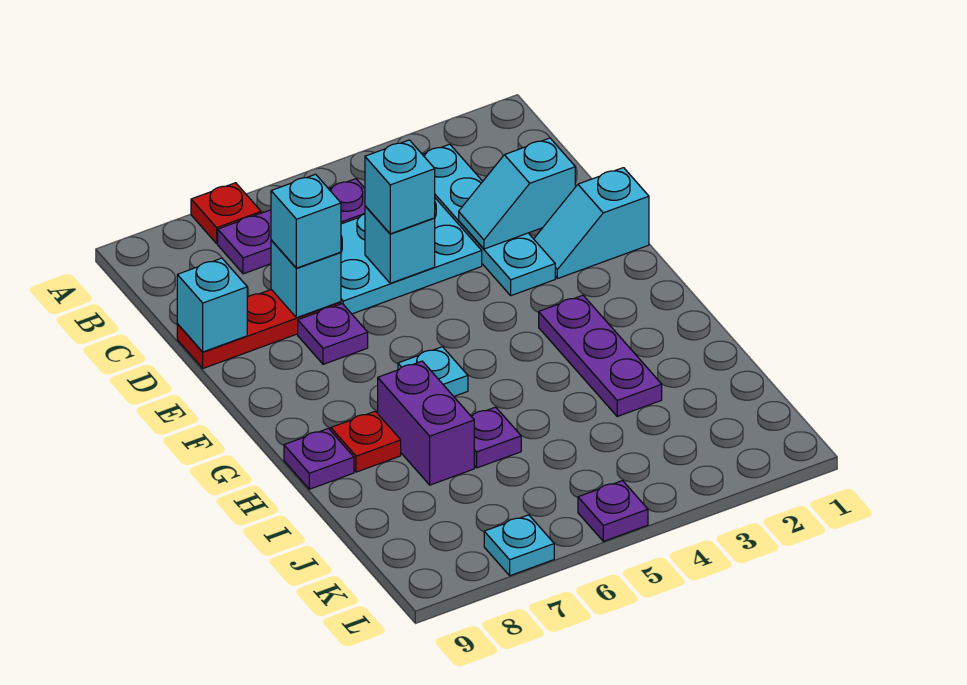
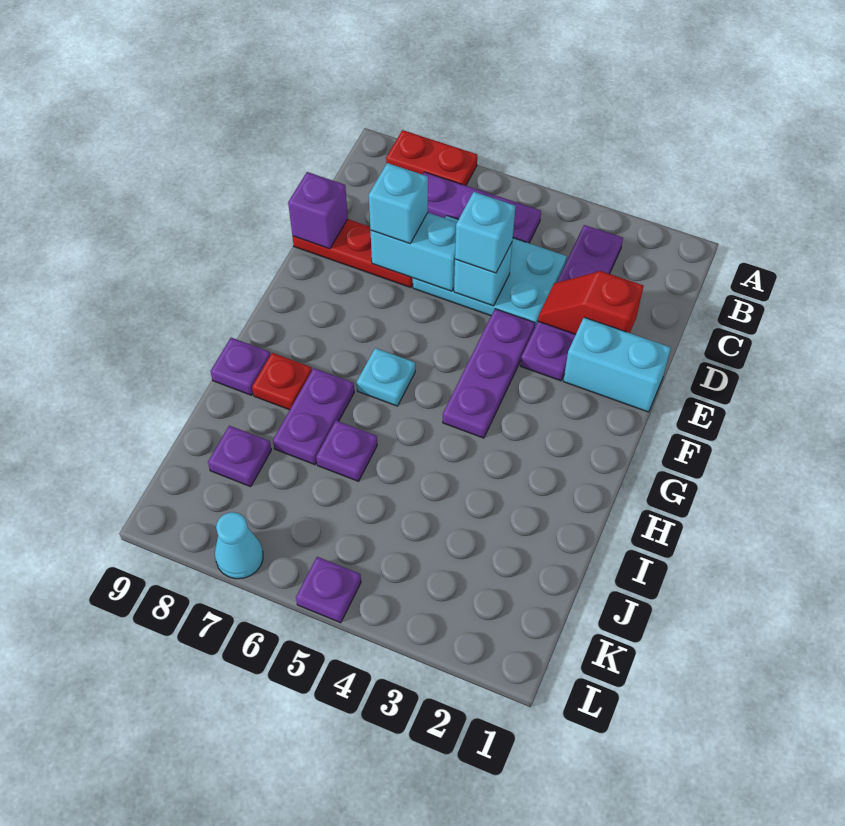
red 1x1 plate [191,183,261,243] -> red 1x2 plate [386,130,477,186]
cyan 1x4 plate [422,144,555,296] -> purple 1x4 plate [520,225,623,381]
cyan 1x2 slope [459,138,575,249] -> red 1x2 slope [538,271,643,334]
cyan 1x1 brick [271,240,341,318] -> cyan 1x2 brick [371,213,457,291]
cyan 1x1 brick [177,258,247,352] -> purple 1x1 brick [288,172,348,249]
cyan 1x2 slope [534,168,649,279] -> cyan 1x2 brick [563,317,671,412]
purple 1x1 plate [298,304,368,364] -> purple 1x1 plate moved to [208,426,271,487]
purple 1x3 plate [539,295,662,416] -> purple 1x3 plate moved to [443,309,535,438]
purple 1x2 brick [378,361,474,485] -> purple 1x2 plate [273,368,354,465]
cyan 1x1 plate [484,515,554,576] -> cyan 1x1 cone [215,512,263,579]

